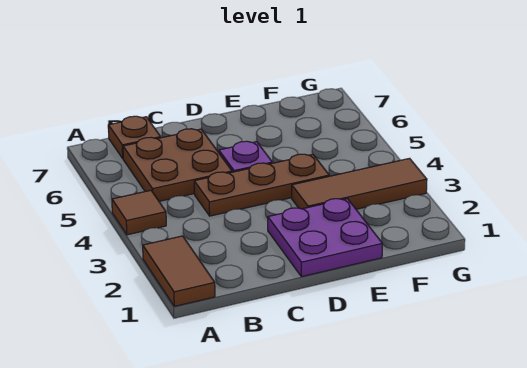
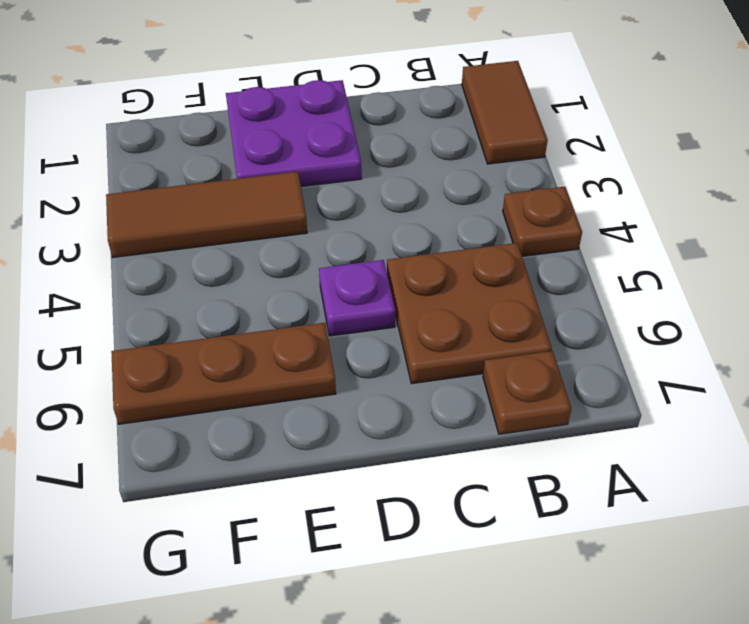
brown 1x1 tile [112,190,166,235] -> brown 1x1 plate [503,187,582,257]
brown 1x3 plate [194,154,329,216] -> brown 1x3 plate moved to [111,323,336,424]

